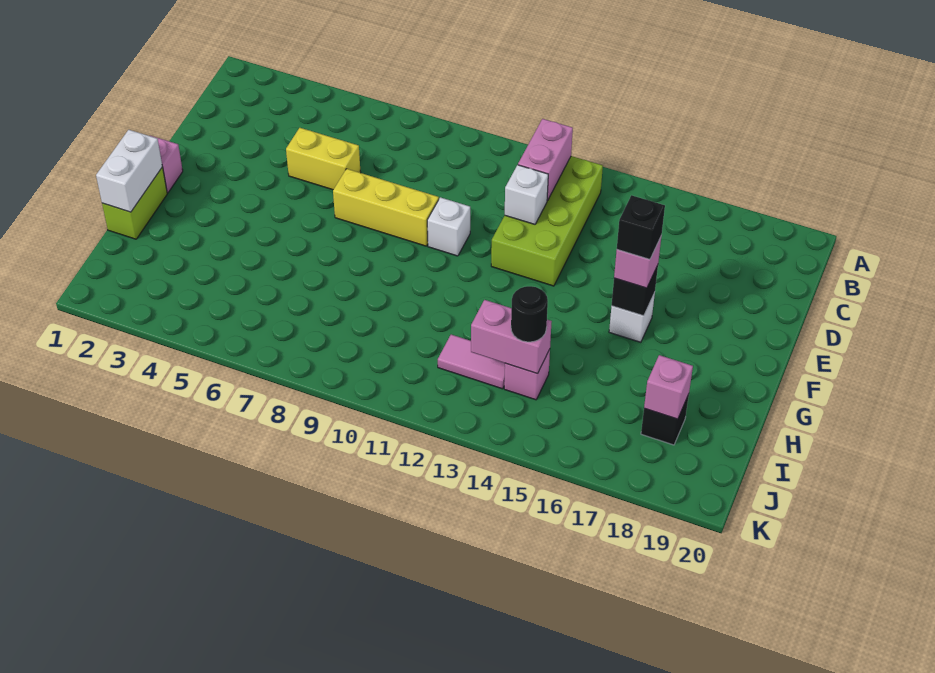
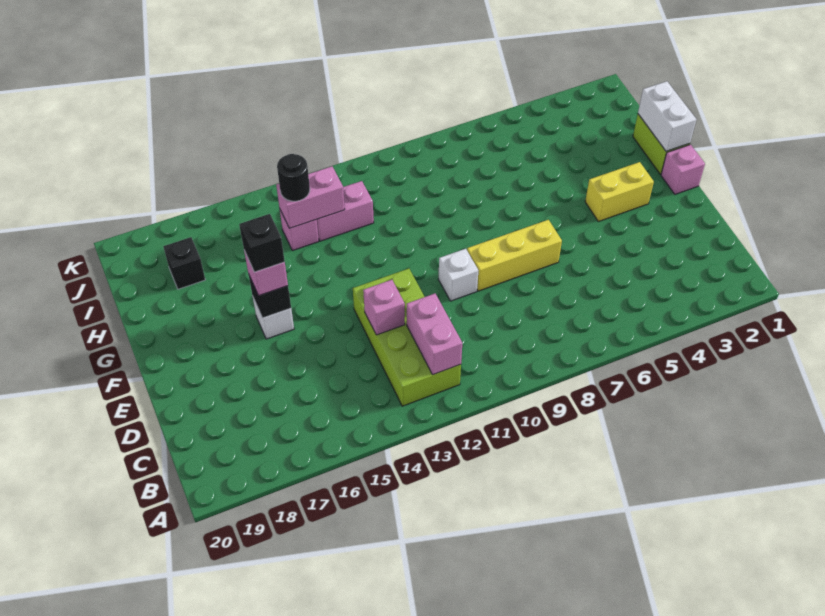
yellow 1x2 brick [286,128,361,190] -> yellow 1x2 brick moved to [585,162,654,222]
white 1x1 brick [505,165,548,224] -> none
pink 1x2 tile [438,335,505,389] -> pink 1x2 brick [317,181,374,241]
pink 1x1 brick [644,355,693,419] -> pink 1x1 brick moved to [363,280,405,335]

